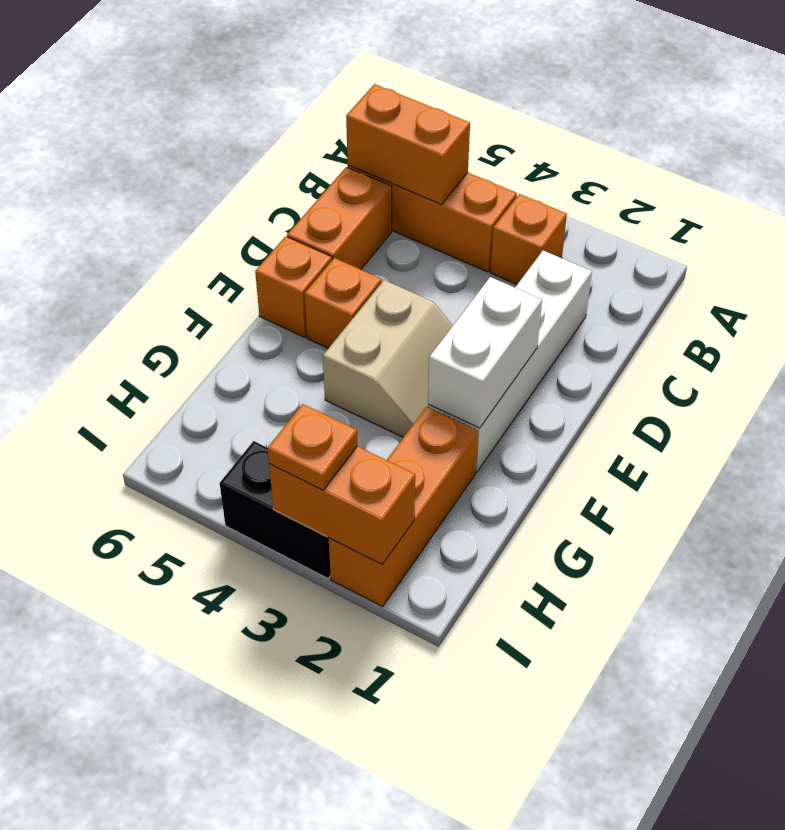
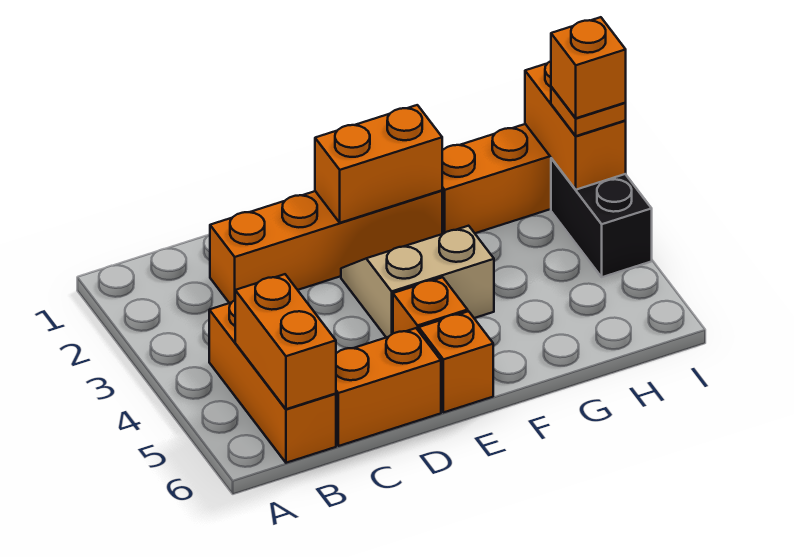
orange 1x1 brick [490,194,567,284] -> orange 1x1 brick moved to [551,17,626,118]
white 1x4 brick [428,251,592,472] -> orange 1x4 brick [210,190,442,303]
white 1x2 brick [428,277,542,428] -> orange 1x2 brick [315,105,442,223]

